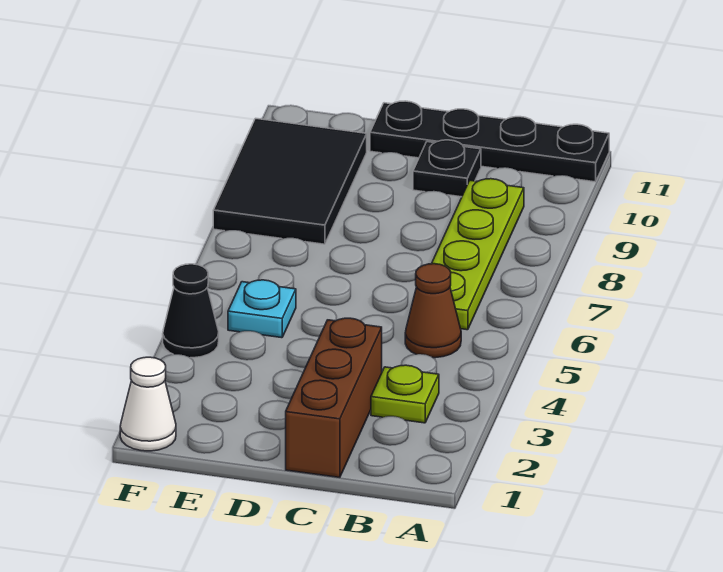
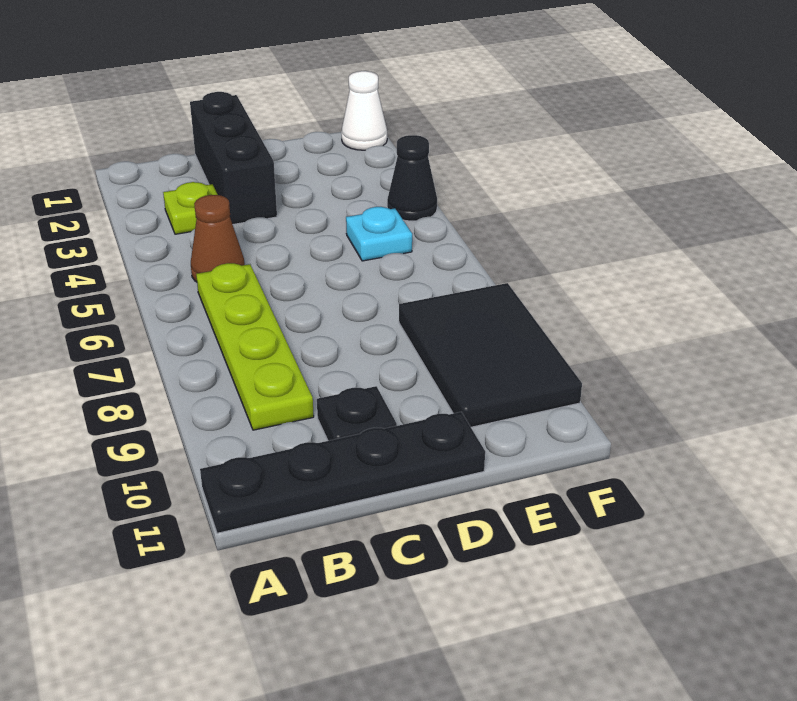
brown 1x3 brick [286,318,382,477] -> black 1x3 brick [190,92,277,224]

